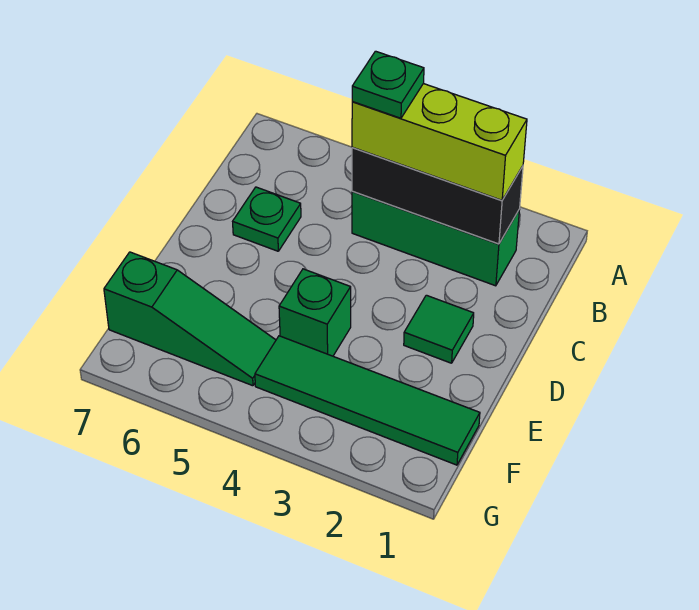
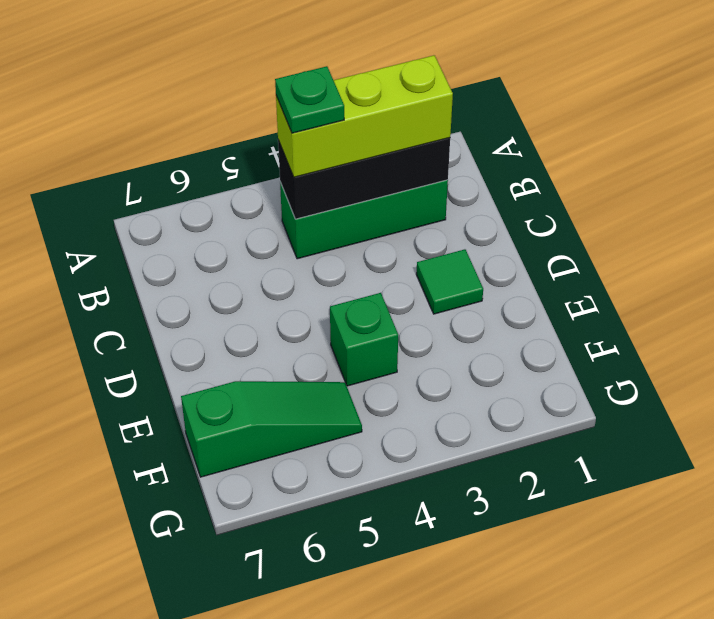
green 1x1 plate [233,187,301,251] -> none
green 1x4 tile [255,336,480,465] -> none

